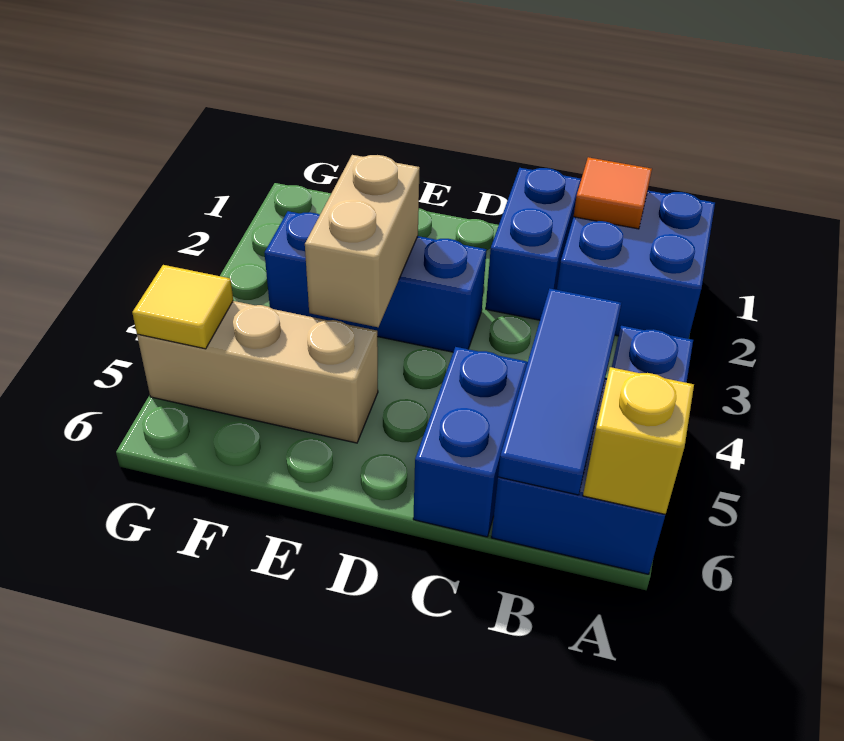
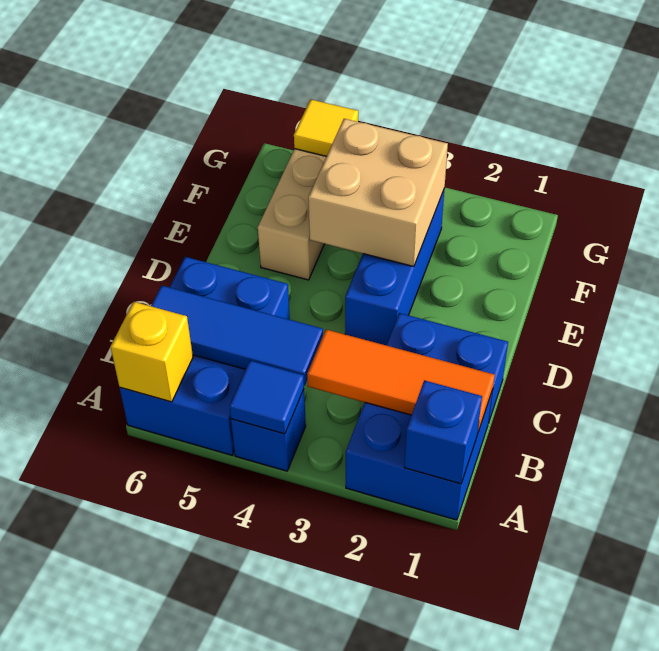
none -> blue 1x1 brick [404,380,482,484]
none -> blue 1x1 tile [229,361,304,434]
orange 1x1 tile [574,157,652,229] -> orange 1x3 tile [307,330,495,432]
tan 1x2 brick [305,155,420,327] -> tan 2x2 brick [308,119,448,267]

